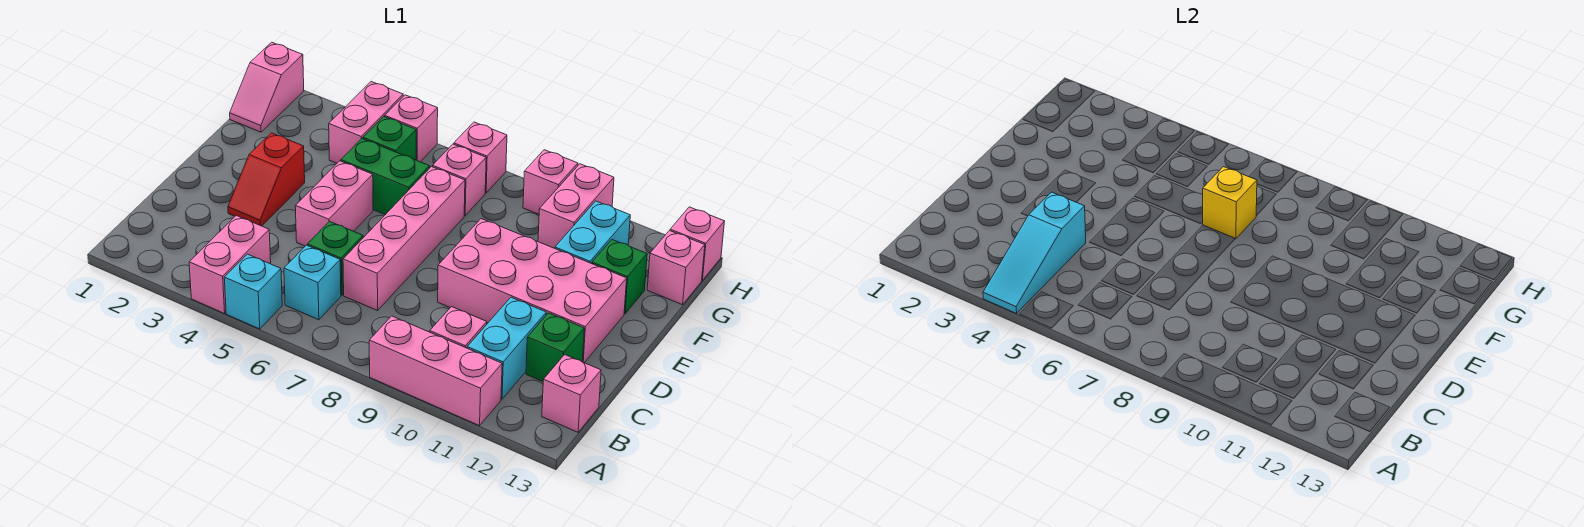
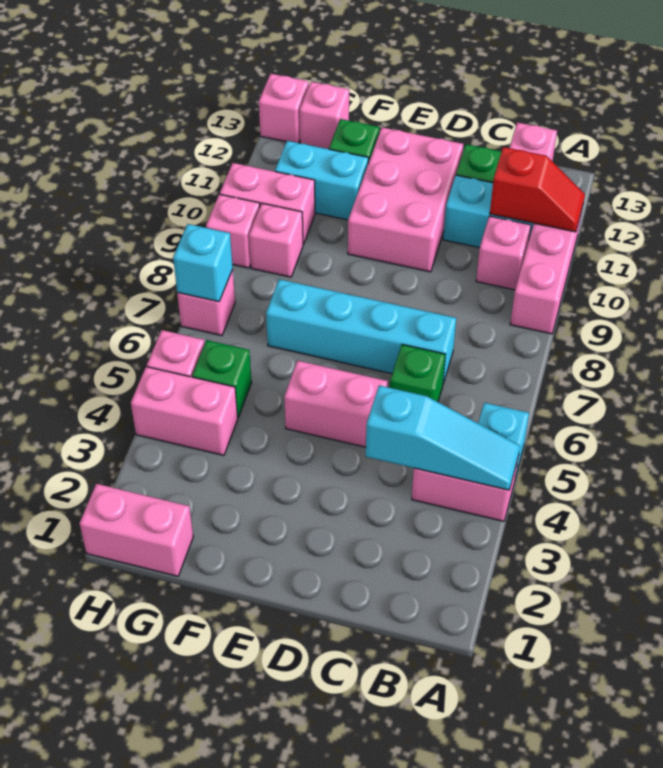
cyan 1x1 brick [284,245,341,320] -> cyan 1x1 brick moved to [173,224,233,302]
pink 1x4 brick [343,167,465,311] -> cyan 1x4 brick [266,279,456,384]
red 1x2 slope [228,133,305,226] -> red 1x2 slope moved to [490,147,585,232]
pink 2x4 brick [438,219,627,363] -> pink 2x3 brick [348,127,463,272]
green 1x2 brick [341,139,430,215] -> none
yellow 1x1 brick [1203,167,1257,239] -> none
pink 1x2 slope [230,42,304,132] -> pink 1x2 brick [80,484,193,576]
pink 1x1 brick [432,144,486,216] -> pink 1x1 brick moved to [249,203,303,277]

